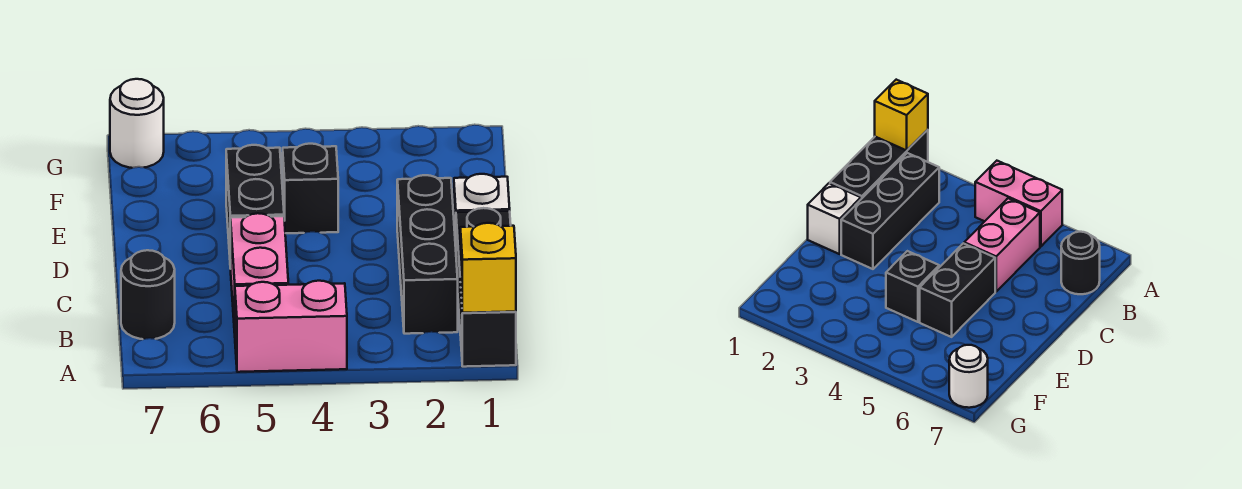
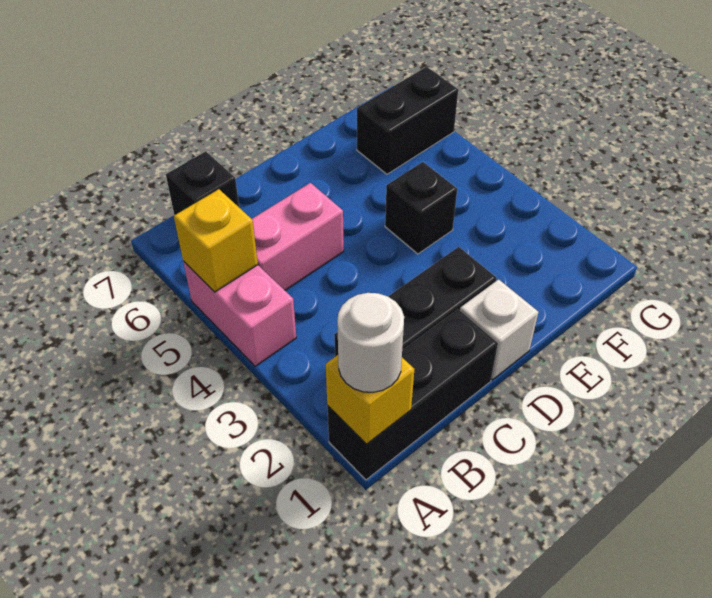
none -> yellow 1x1 brick [174,189,258,292]
black 1x1 round brick [121,250,175,339] -> black 1x1 brick [166,152,239,215]
black 1x2 brick [226,145,284,269] -> black 1x2 brick moved to [357,67,458,174]
white 1x1 round brick [110,79,164,168] -> white 1x1 round brick moved to [337,293,404,392]

